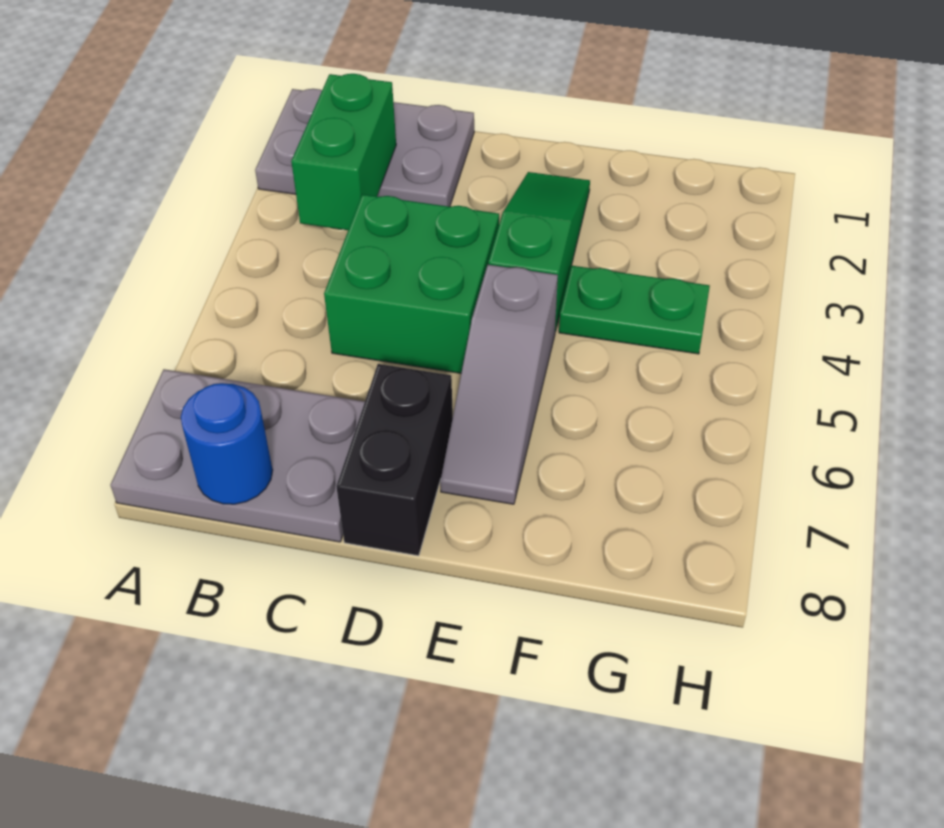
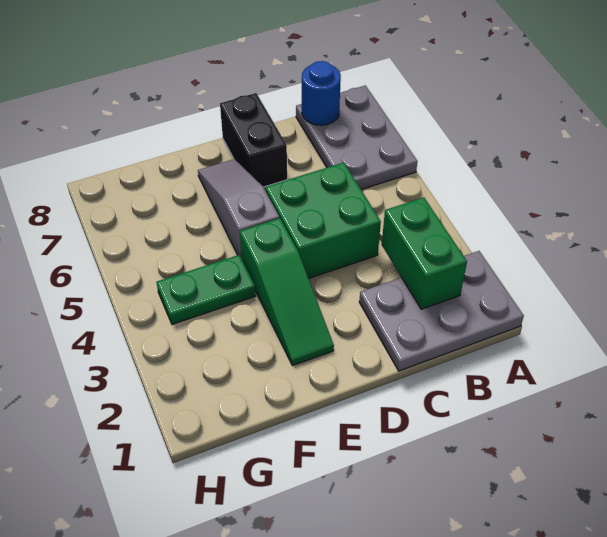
grey 2x3 plate [110,369,365,542] -> grey 2x3 plate turned to [296,86,417,190]

